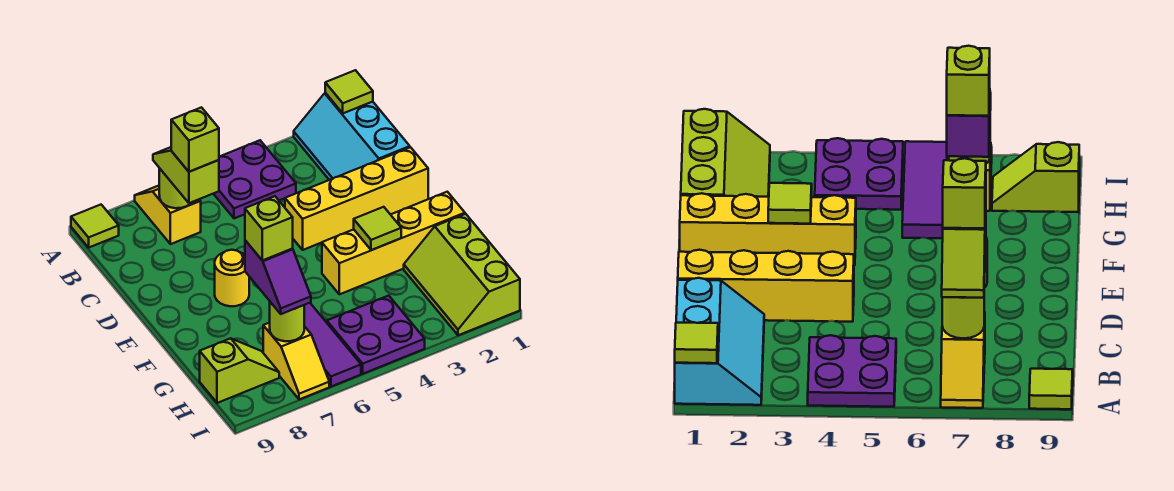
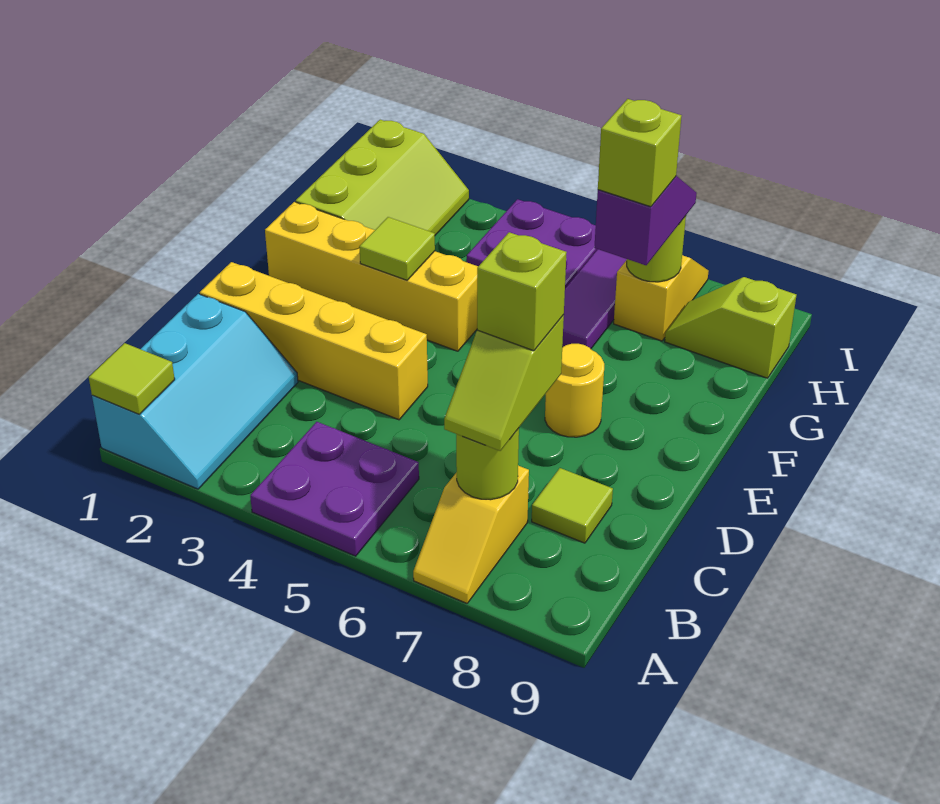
lime 1x1 tile [71,205,119,247] -> lime 1x1 tile moved to [532,468,613,543]

